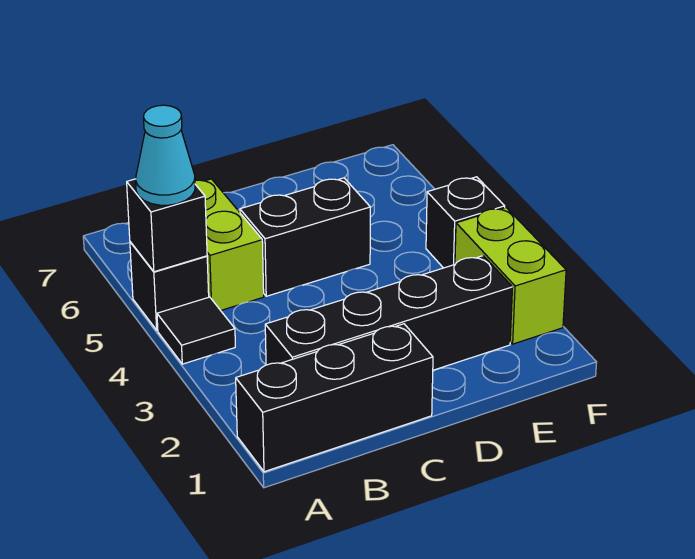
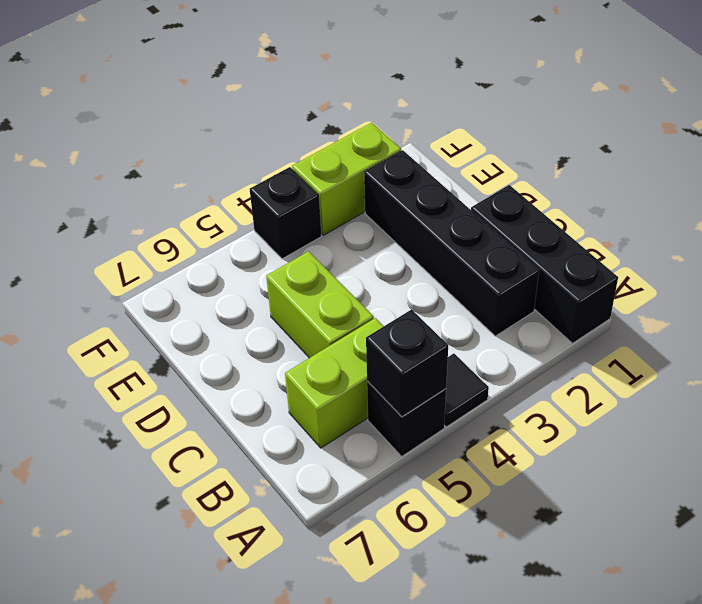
cyan 1x1 cone [136,105,195,205] -> none
black 1x2 brick [240,178,370,296] -> lime 1x2 brick [266,251,374,358]

